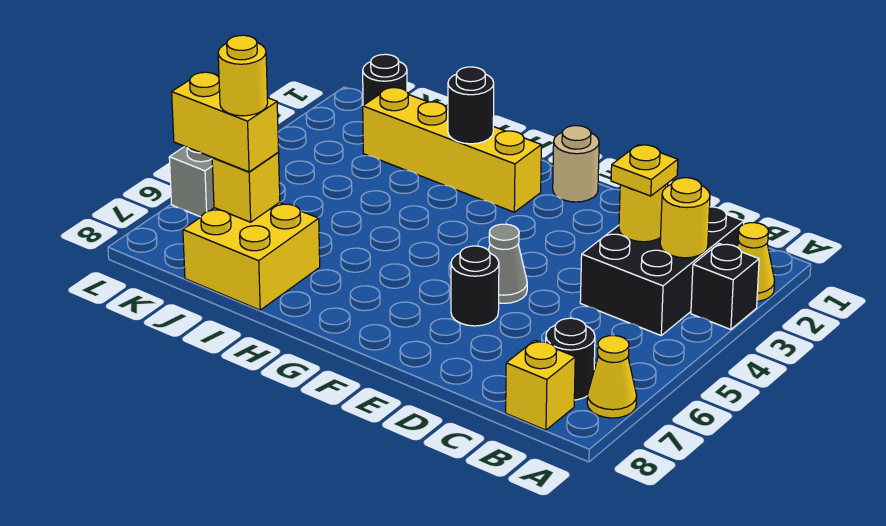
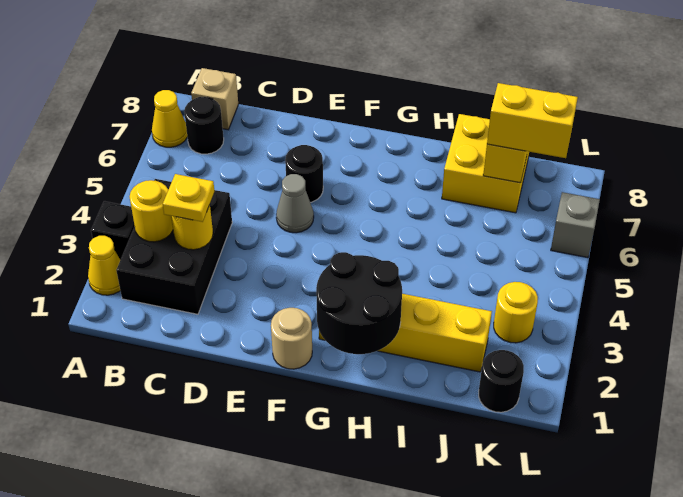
yellow 1x1 brick [506,340,575,430] -> tan 1x1 brick [191,68,238,130]
black 1x1 round brick [448,67,494,144] -> black 2x2 round brick [316,252,402,354]
yellow 1x1 round brick [218,35,268,116] -> yellow 1x1 round brick moved to [494,282,538,343]

